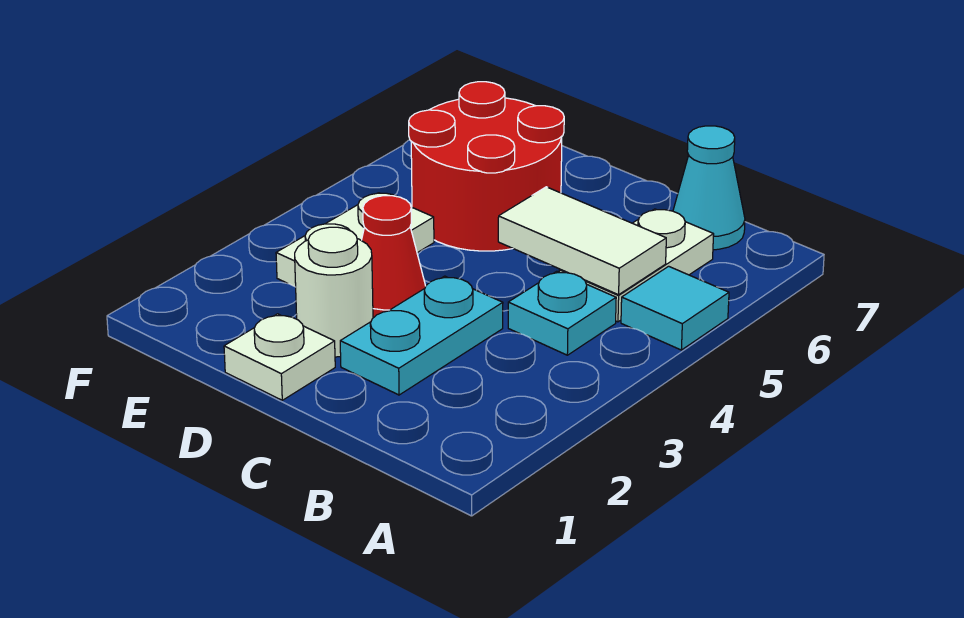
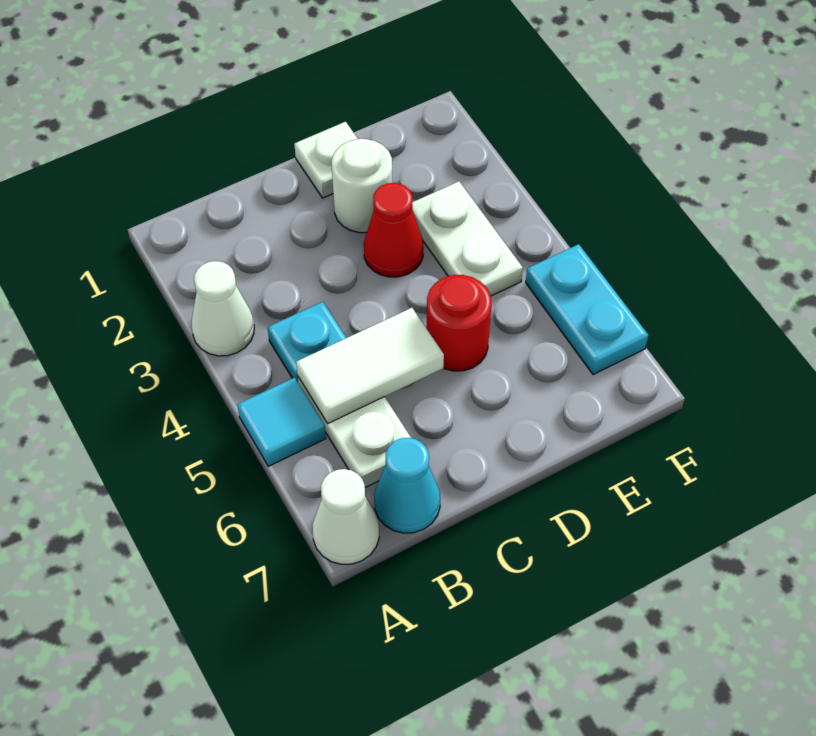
none -> white 1x1 cone [191,261,254,356]
none -> white 1x1 cone [312,469,379,564]
cyan 1x2 plate [340,276,503,395] -> cyan 1x2 plate moved to [526,244,649,375]
red 2x2 round brick [409,82,564,251] -> red 1x1 round brick [426,275,491,371]

